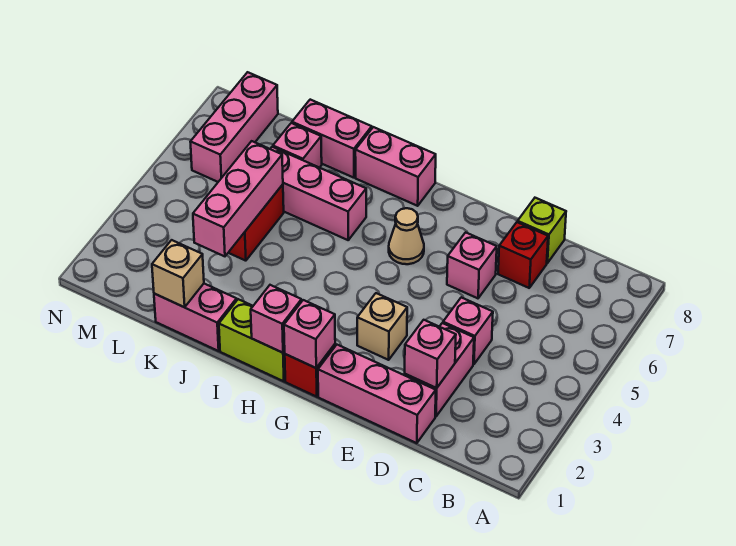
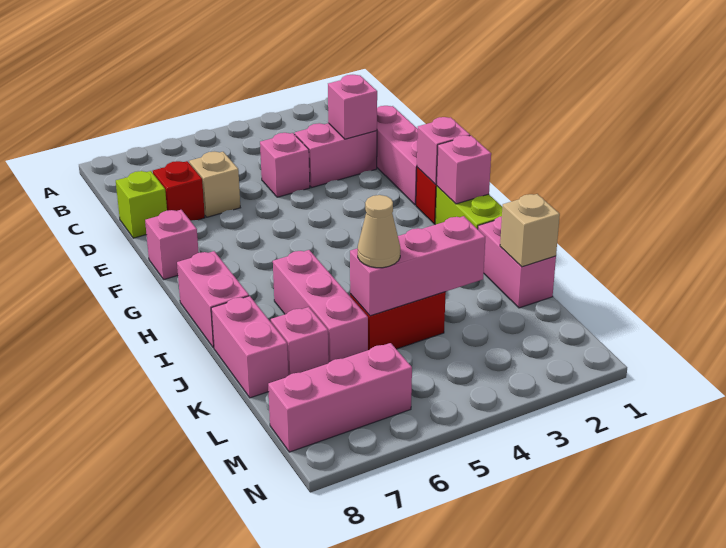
pink 1x1 brick [447,232,497,298] -> pink 1x1 brick moved to [145,210,199,279]
tan 1x1 brick [357,293,407,360] -> tan 1x1 brick moved to [189,152,240,217]
tan 1x1 cone [389,208,424,264] -> tan 1x1 cone moved to [358,195,400,268]

